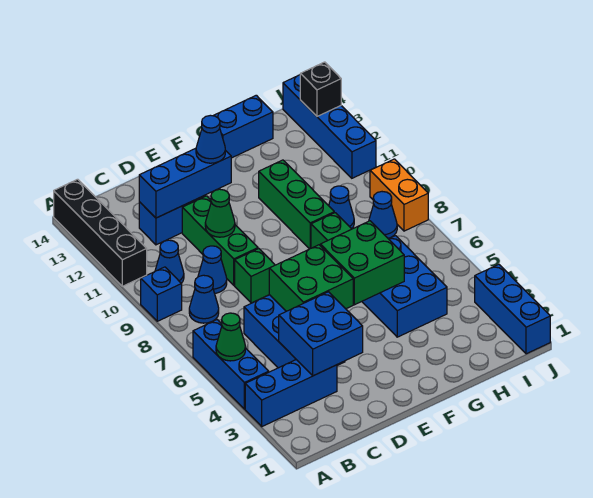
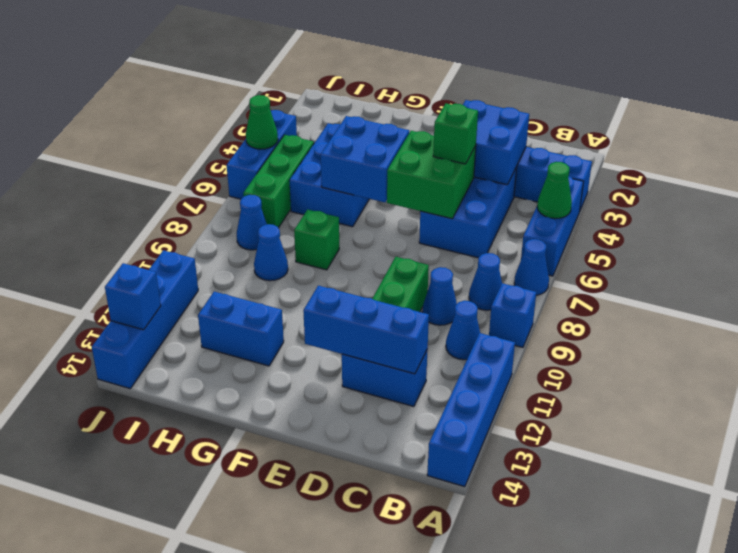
black 1x4 brick [54,179,147,286] -> blue 1x4 brick [427,333,515,487]
green 1x1 brick [235,249,275,303] -> green 1x1 brick moved to [433,104,478,164]
green 1x1 cone [205,189,235,237] -> green 1x1 cone moved to [246,95,278,149]
blue 1x1 cone [196,115,225,163] -> blue 1x1 cone moved to [514,239,549,295]
green 2x2 brick [320,221,404,305] -> blue 2x2 brick [321,116,409,202]
green 1x3 brick [259,160,334,249] -> green 1x3 brick moved to [243,135,314,228]
blue 1x2 brick [213,95,273,158] -> blue 1x2 brick moved to [198,292,284,366]
blue 1x3 brick [475,264,550,354] -> blue 1x3 brick moved to [227,110,297,199]
orange 1x2 brick [370,159,428,231] -> none
black 1x1 brick [300,62,341,116] -> blue 1x1 brick [105,263,161,330]

